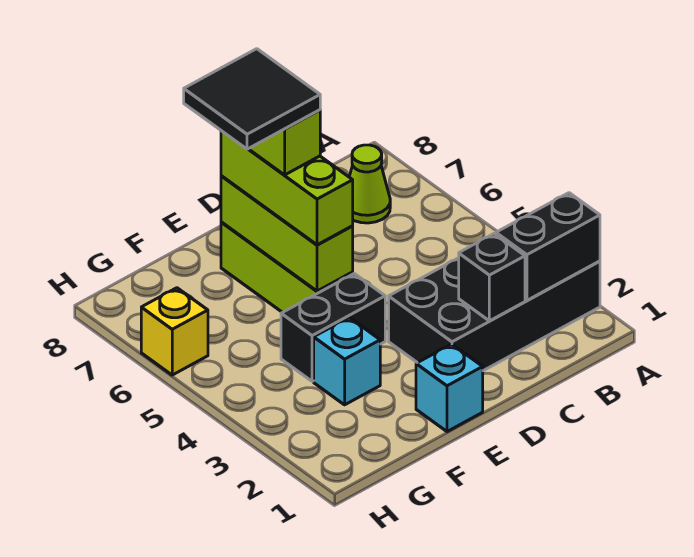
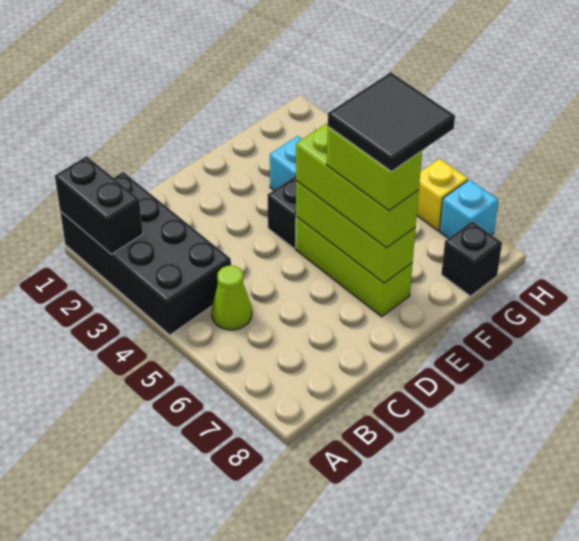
black 2x4 brick [389,258,600,371] -> black 2x4 brick turned to [60,172,231,335]
black 1x2 brick [496,193,600,300] -> black 1x2 brick turned to [55,156,143,254]
lime 1x1 cone [349,145,390,223] -> lime 1x1 cone moved to [212,266,252,330]
black 1x1 brick [459,234,525,321] -> black 1x1 brick moved to [441,221,502,296]
cyan 1x1 brick [416,344,483,432] -> cyan 1x1 brick moved to [439,180,499,239]

